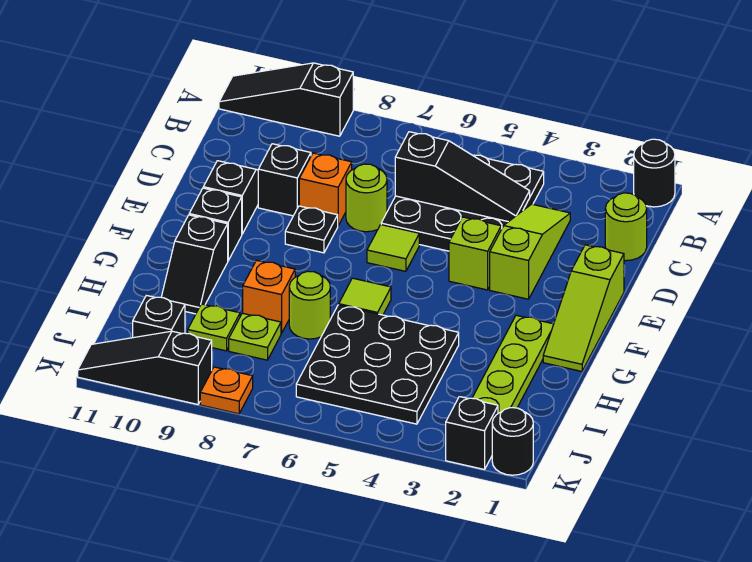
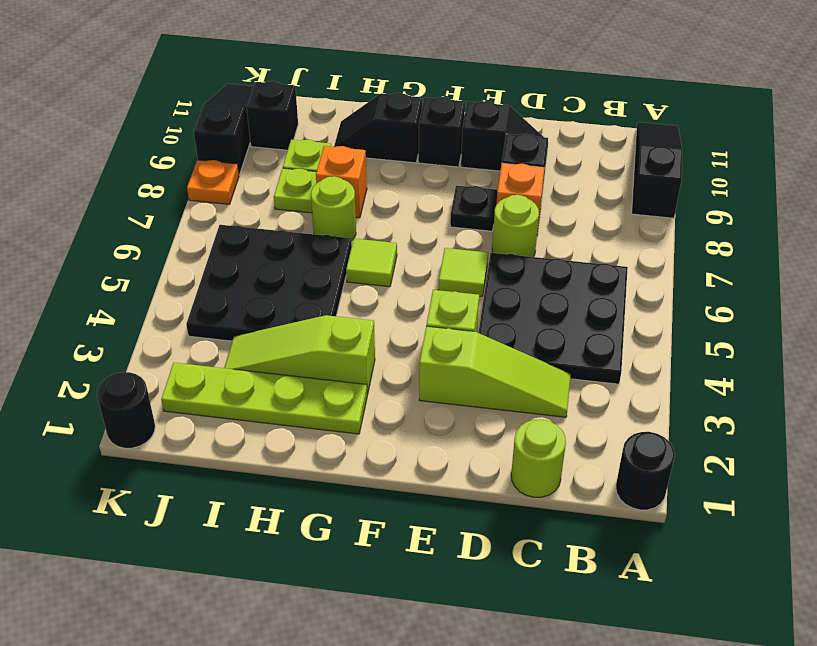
black 1x3 slope [395,132,530,222] -> none
lime 1x3 slope [543,245,624,371] -> lime 1x3 slope moved to [224,315,375,395]
black 1x1 brick [446,397,498,470] -> none

